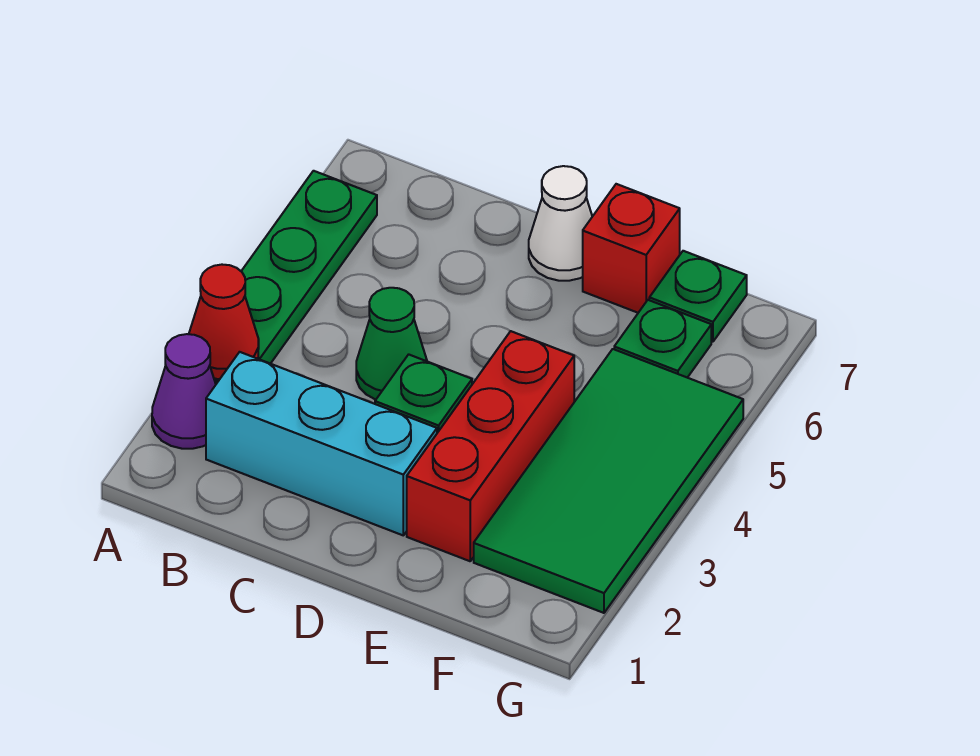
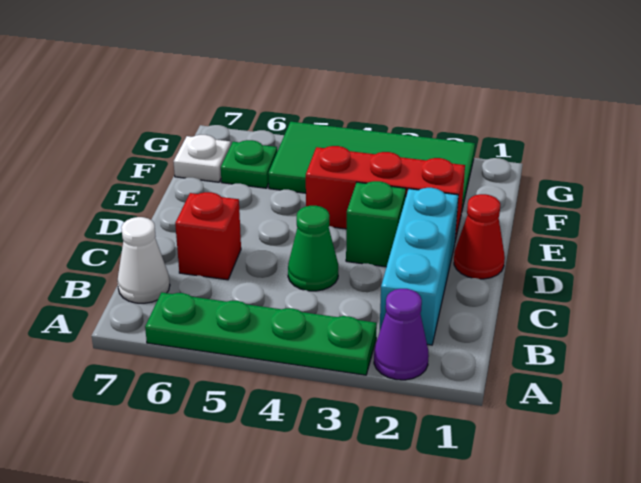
red 1x1 cone [189,265,259,379] -> red 1x1 cone moved to [454,194,505,279]
white 1x1 cone [529,166,592,281] -> white 1x1 cone moved to [117,217,170,303]
red 1x1 brick [583,184,680,313] -> red 1x1 brick moved to [175,192,241,280]
green 1x1 plate [649,251,747,342] -> white 1x1 plate [173,135,231,182]

